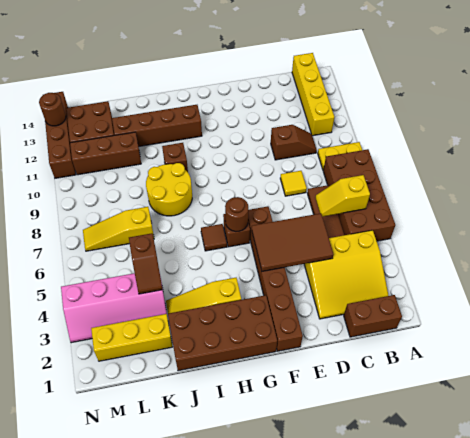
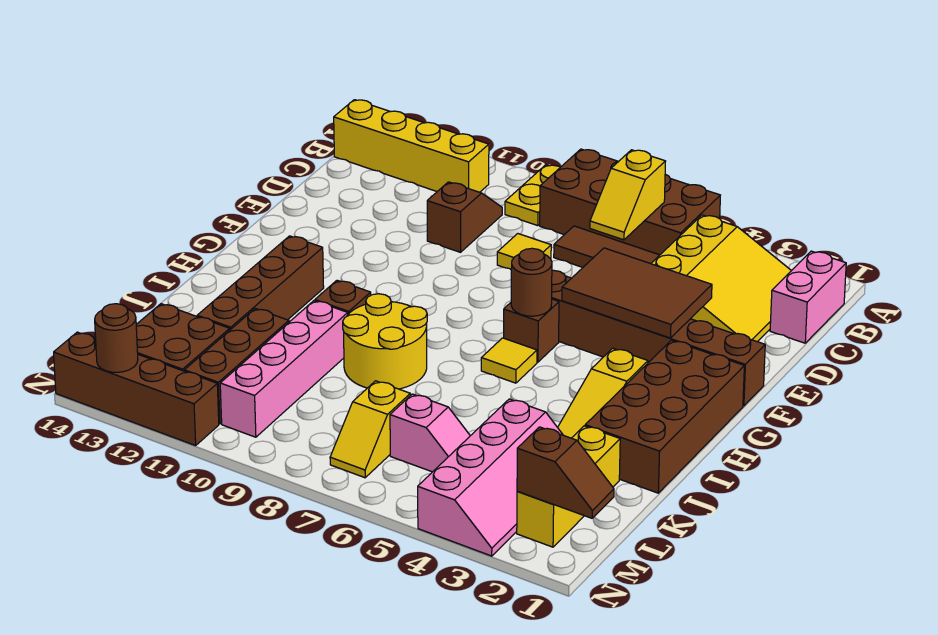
brown 1x2 brick [344,295,402,337] -> pink 1x2 brick [770,251,846,343]
brown 2x3 tile [252,213,333,271] -> brown 2x3 tile turned to [562,248,712,338]
brown 1x1 tile [201,224,227,251] -> yellow 1x1 tile [481,338,537,383]
none -> pink 1x4 brick [220,301,348,437]
brown 1x2 slope [129,233,162,294] -> brown 1x2 slope moved to [517,427,614,518]
yellow 1x3 slope [83,207,154,251] -> yellow 1x2 slope [330,381,410,478]
none -> pink 1x2 slope [390,394,470,472]

